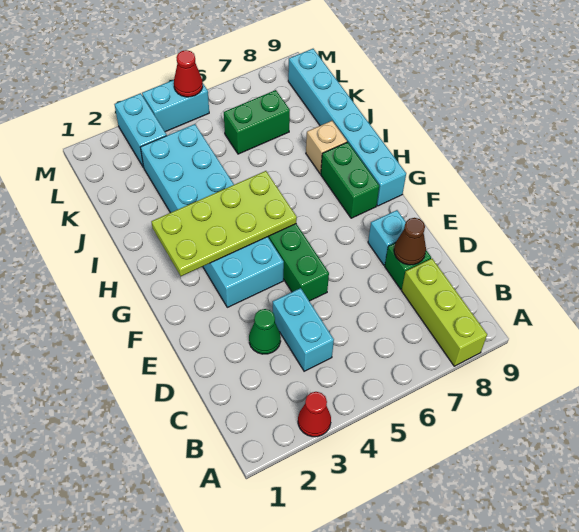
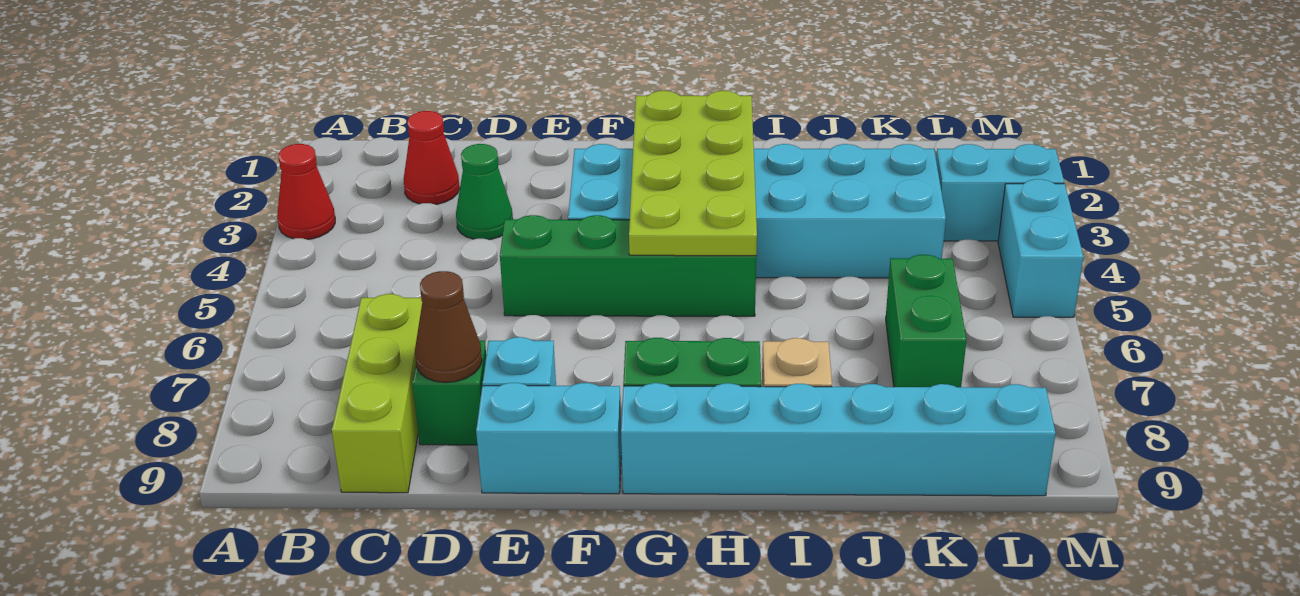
lime 1x3 brick [402,259,487,366] -> lime 1x3 brick turned to [332,294,422,493]
cyan 1x2 brick [273,288,334,371] -> cyan 1x2 brick moved to [476,383,622,494]
red 1x1 cone [174,50,203,97] -> red 1x1 cone moved to [404,111,460,204]

